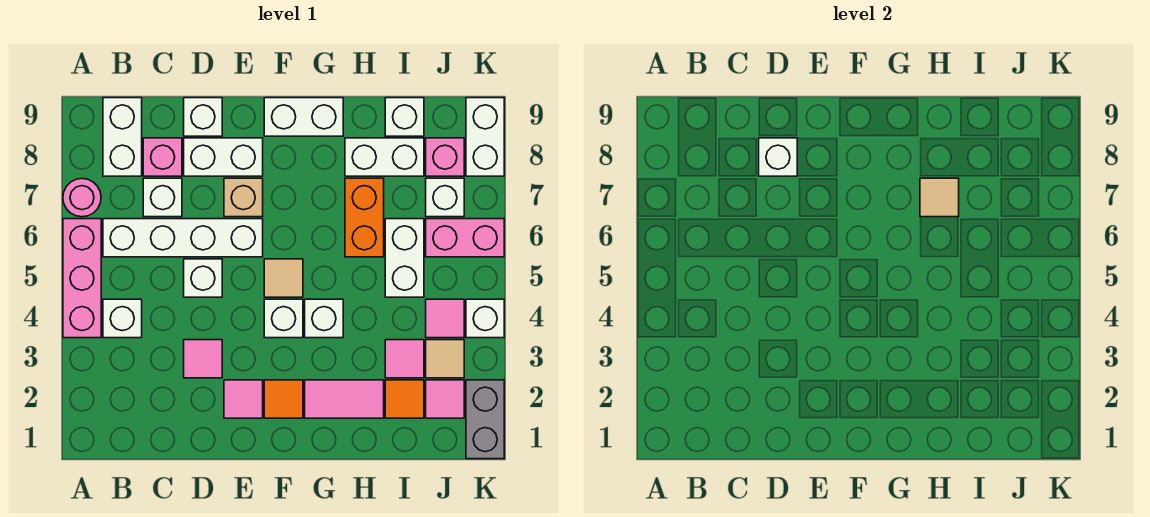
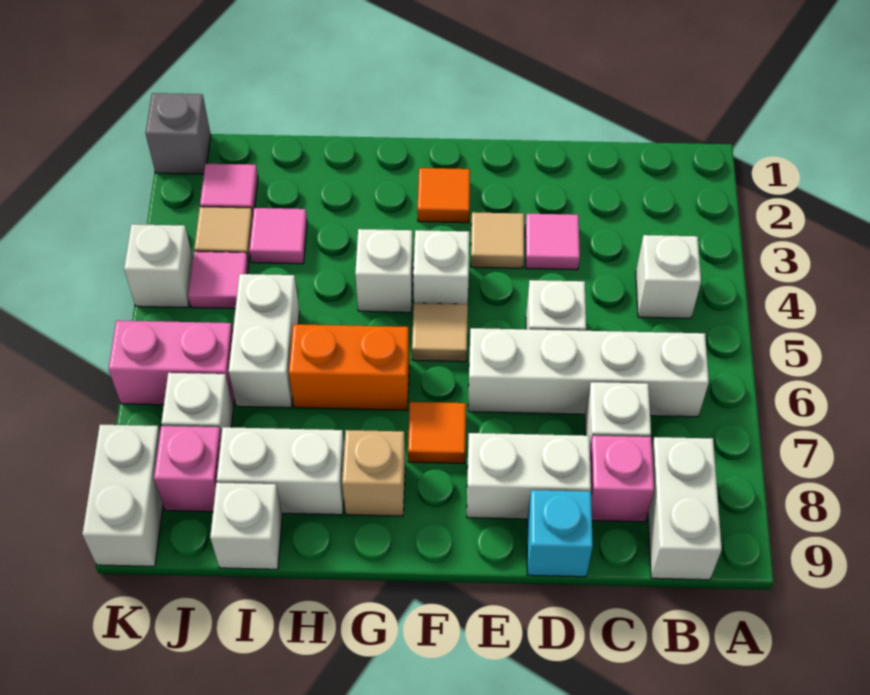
pink 1x3 brick [63,219,101,338] -> none
pink 1x1 round brick [63,179,101,217] -> none
white 1x1 brick [759,138,797,176] -> none
white 1x1 brick [184,98,222,136] -> cyan 1x1 brick [527,490,593,577]
pink 1x1 tile [224,380,263,418] -> none
tan 1x1 brick [224,178,263,217] -> tan 1x1 brick moved to [342,430,405,516]
white 1x2 brick [264,98,343,136] -> none
pink 1x2 tile [305,380,384,418] -> none
orange 1x2 brick [345,178,384,257] -> orange 1x2 brick turned to [289,324,409,410]
tan 1x1 tile [920,178,959,217] -> tan 1x1 tile moved to [471,212,524,268]
orange 1x1 tile [385,380,424,418] -> orange 1x1 tile moved to [408,402,466,463]
grey 1x2 brick [466,380,504,459] -> grey 1x1 brick [146,93,211,174]

